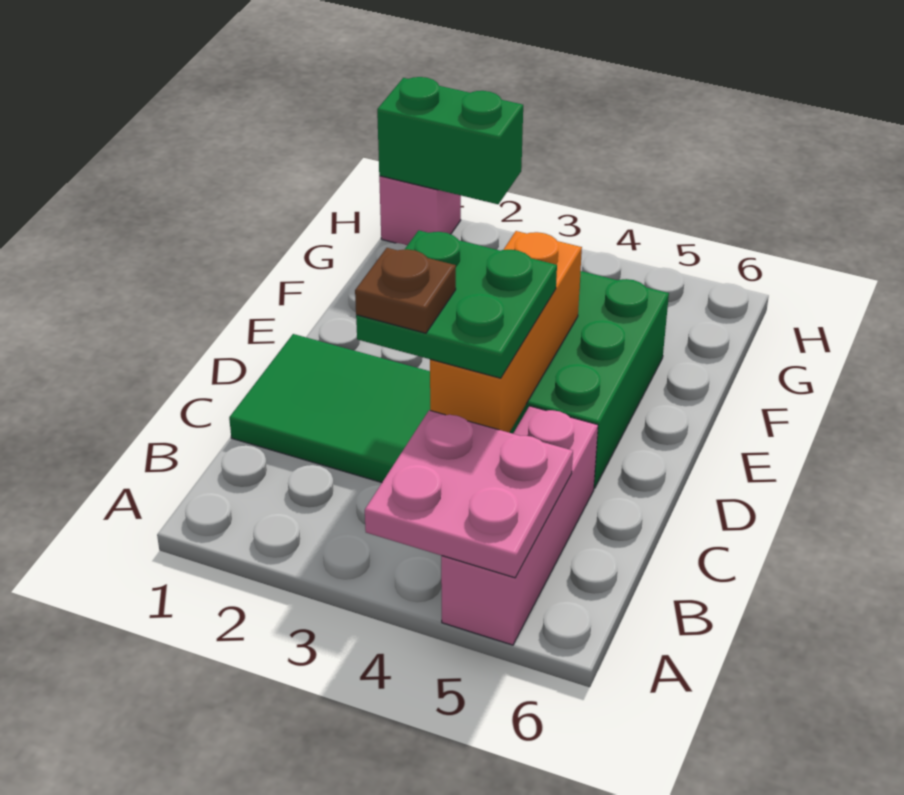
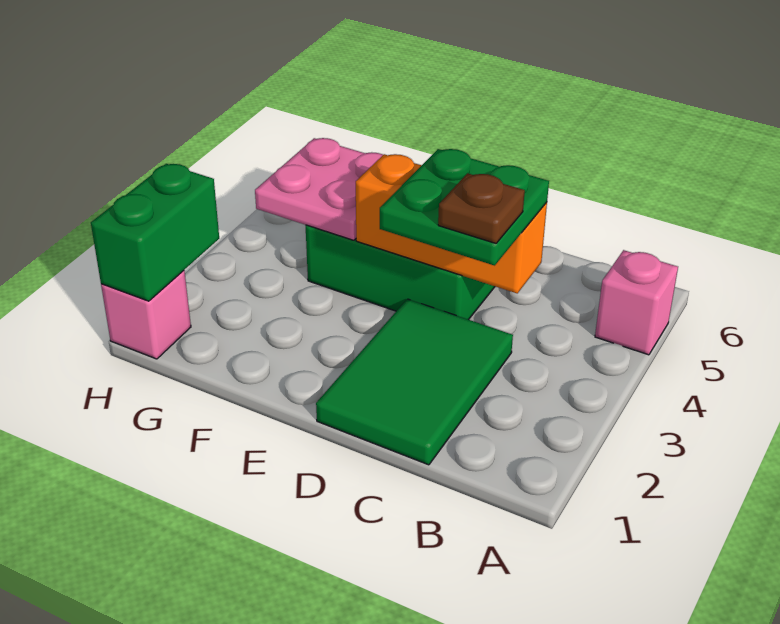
pink 2x2 plate [365,410,573,578] -> pink 2x2 plate moved to [255,138,383,240]
pink 1x3 brick [441,406,598,645] -> pink 1x1 brick [595,250,678,355]

